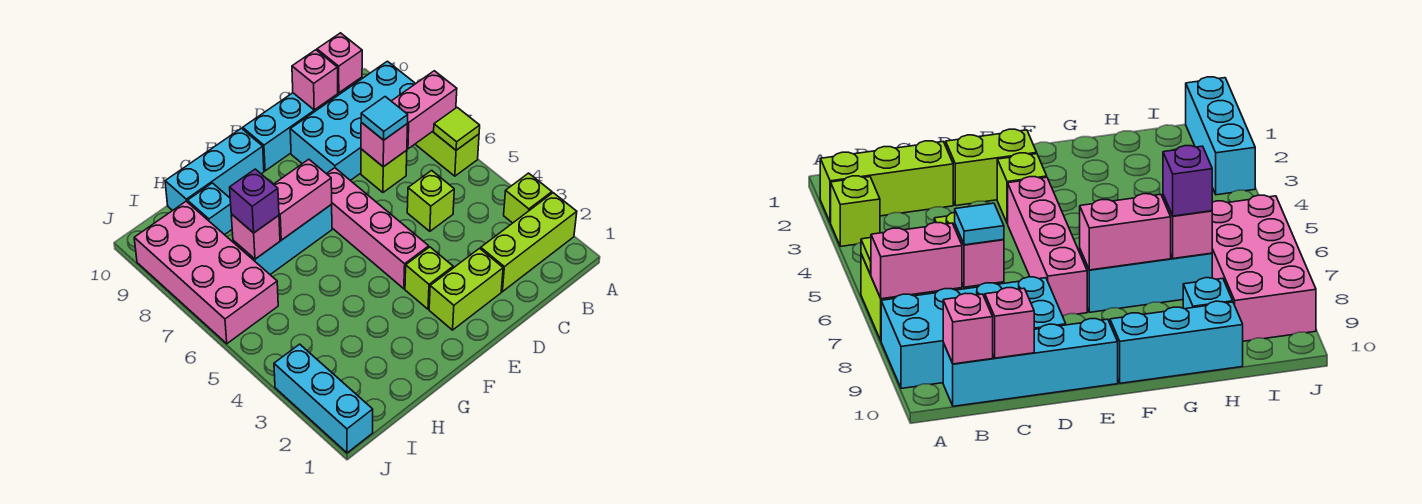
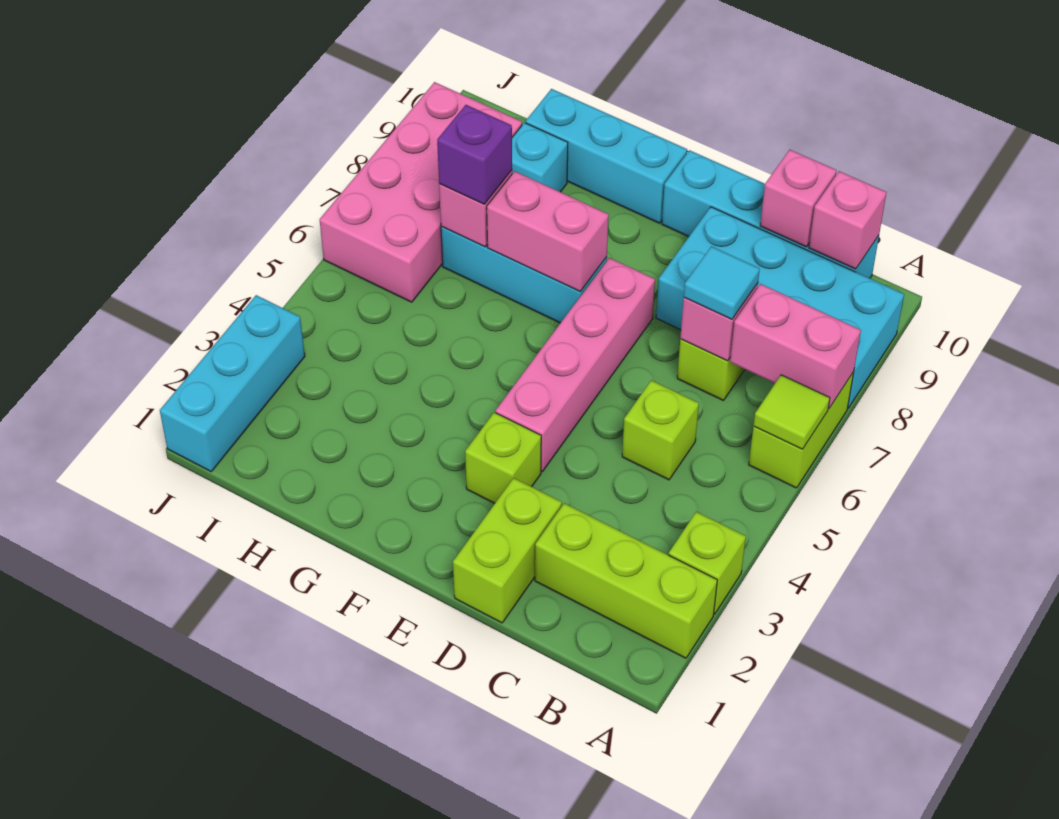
lime 1x2 brick [429,248,503,330] -> lime 1x2 brick turned to [453,478,562,623]

